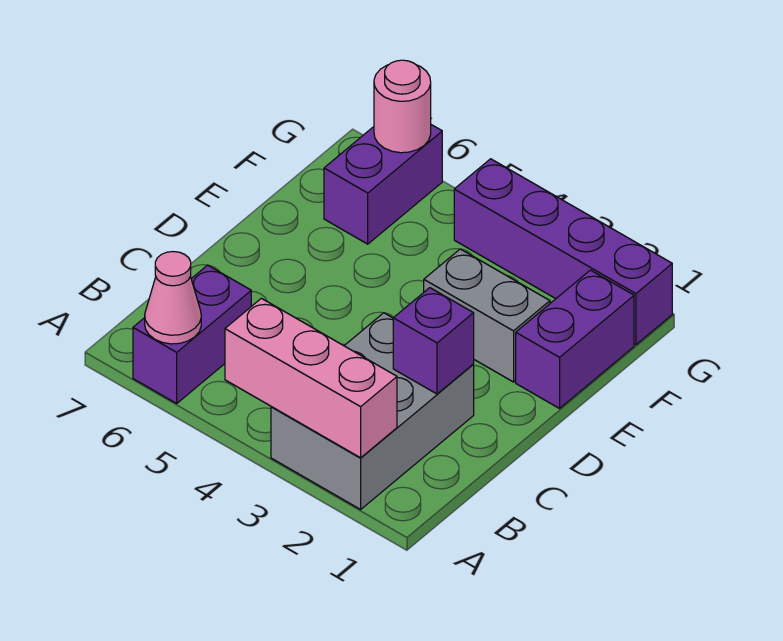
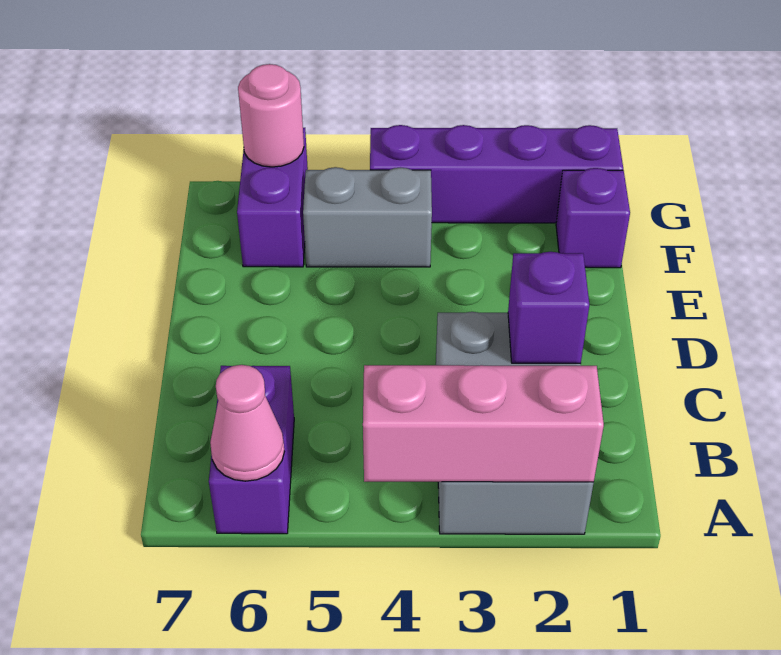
purple 1x2 brick [516,270,634,408] -> purple 1x1 brick [556,168,630,268]
grey 1x2 brick [424,249,550,382] -> grey 1x2 brick moved to [303,167,432,267]

